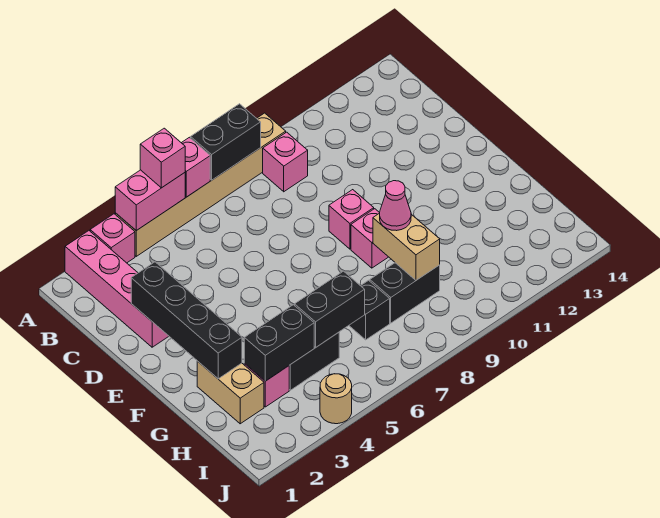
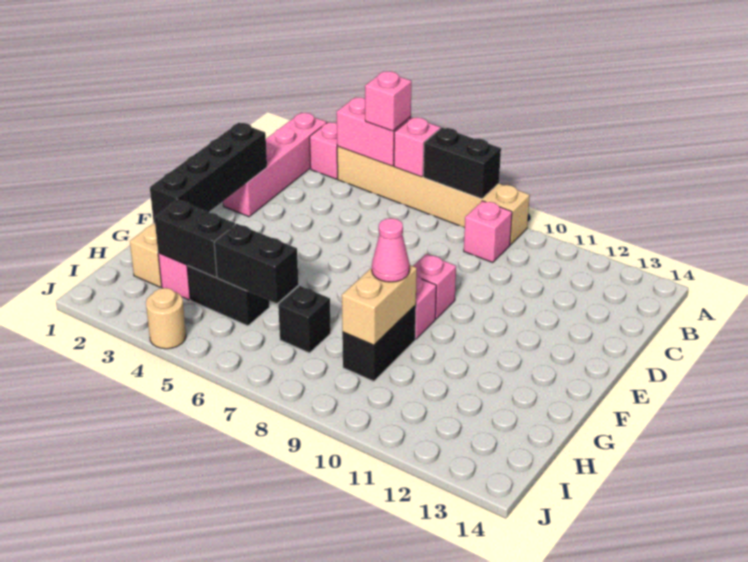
black 1x2 brick [370,263,440,323] -> black 1x2 brick turned to [342,305,416,381]

